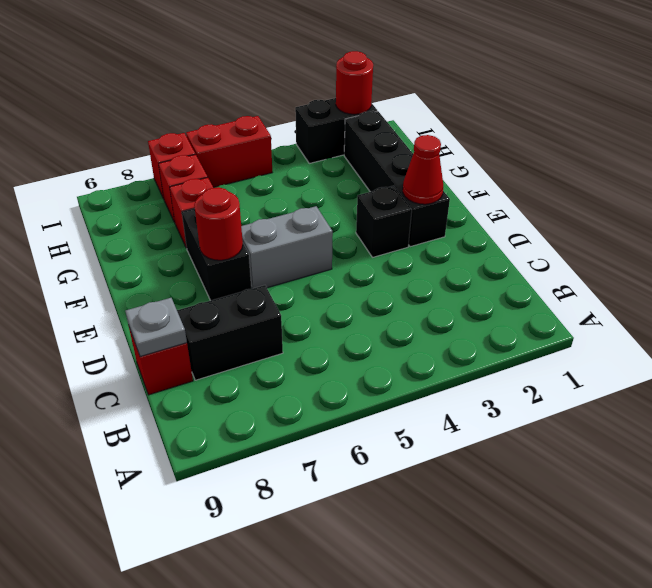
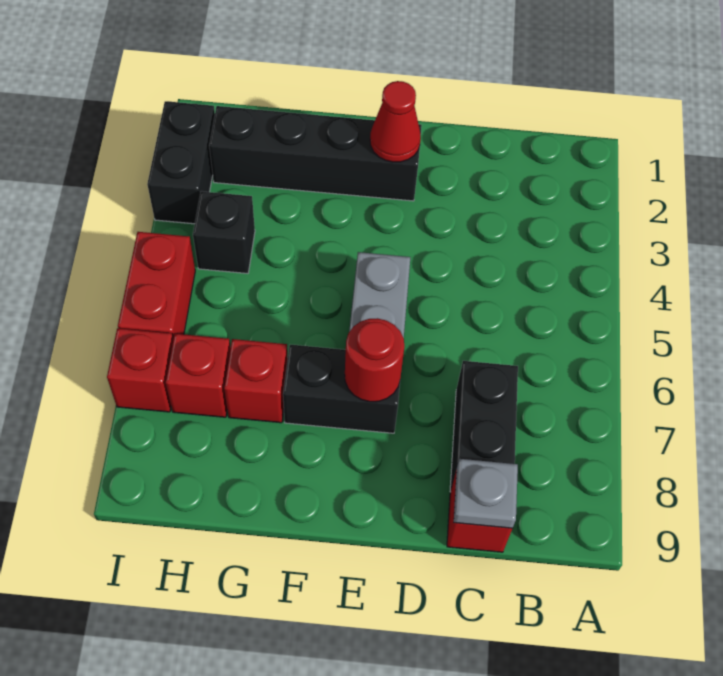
black 1x1 brick [356,186,412,257] -> black 1x1 brick moved to [193,191,255,273]
red 1x1 round brick [336,51,373,114] -> none

